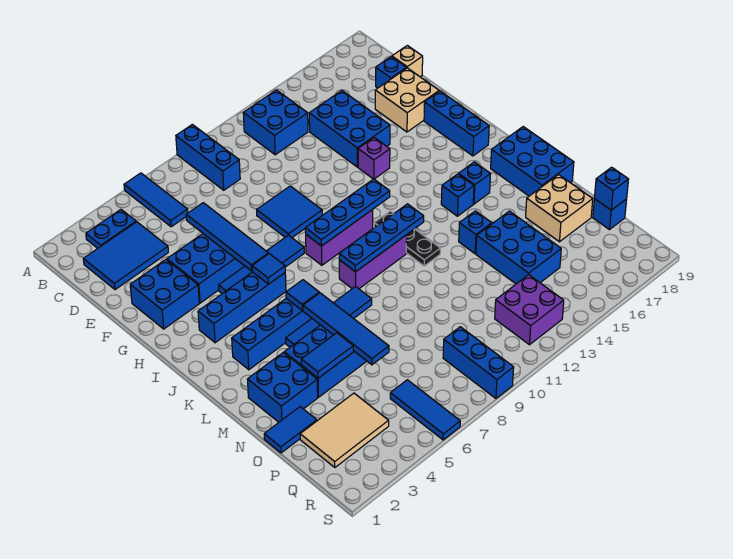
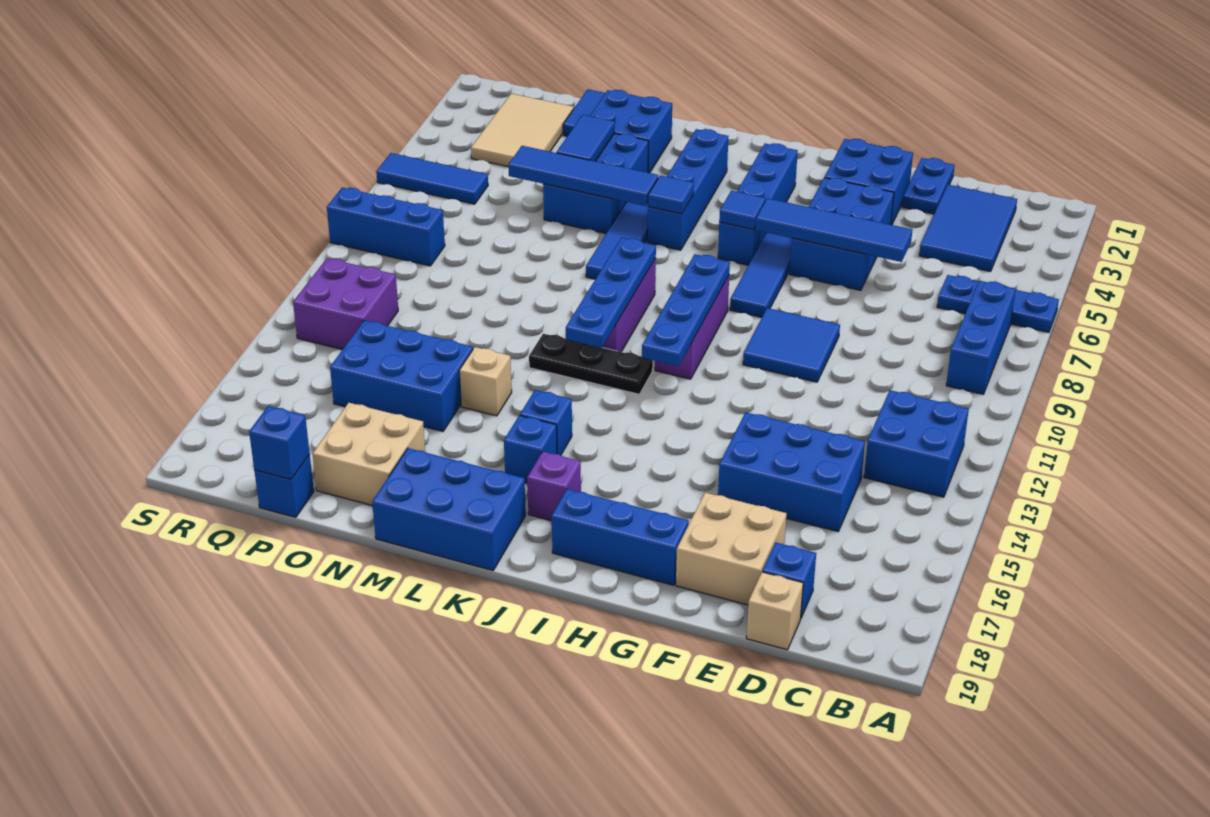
blue 1x3 tile [124,173,188,227] -> blue 1x3 plate [937,275,1059,332]
blue 1x3 brick [176,124,240,190] -> blue 1x3 brick turned to [946,281,1016,394]
blue 1x2 plate [86,210,136,248] -> blue 1x2 plate moved to [902,158,955,214]
purple 1x1 brick [358,138,390,179] -> purple 1x1 brick moved to [527,452,581,521]
blue 1x1 brick [459,211,492,254] -> tan 1x1 brick [459,347,512,416]

